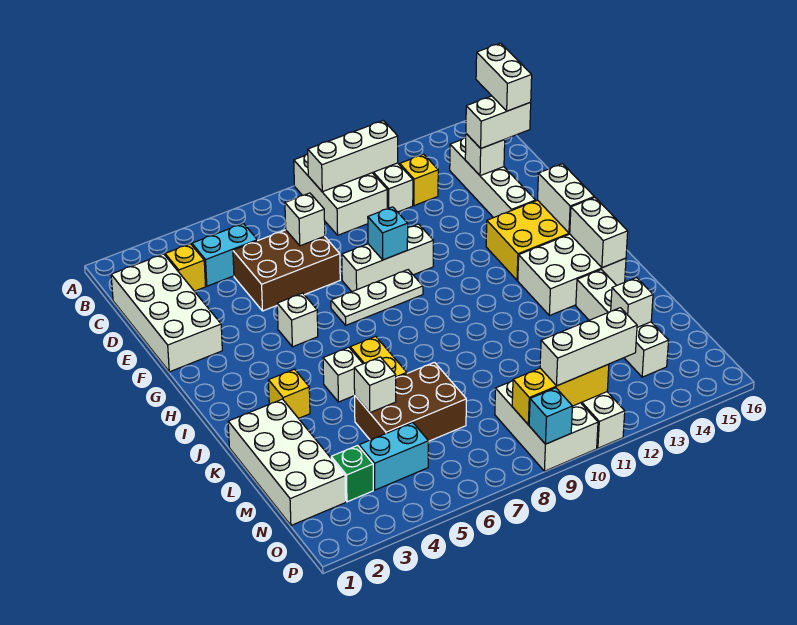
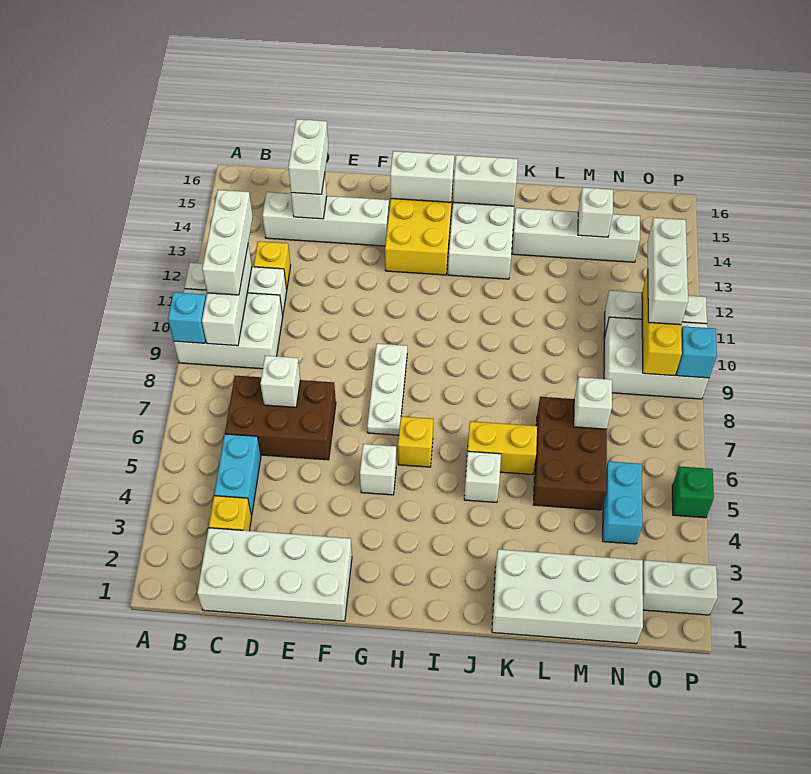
white 1x2 brick [476,43,532,111] -> white 1x2 brick moved to [643,560,718,615]
brown 2x3 brick [233,230,340,311] -> brown 2x3 brick turned to [225,376,336,460]
white 1x3 brick [342,224,433,291] -> white 1x3 brick moved to [202,190,253,295]
cyan 1x1 brick [368,207,408,260] -> cyan 1x1 brick moved to [168,292,206,343]
yellow 1x1 brick [268,369,310,418] -> yellow 1x1 brick moved to [398,416,434,467]
white 1x1 brick [354,357,396,413] -> white 1x1 brick moved to [574,377,612,429]
green 1x1 brick [331,445,373,502] -> green 1x1 brick moved to [672,466,714,518]

